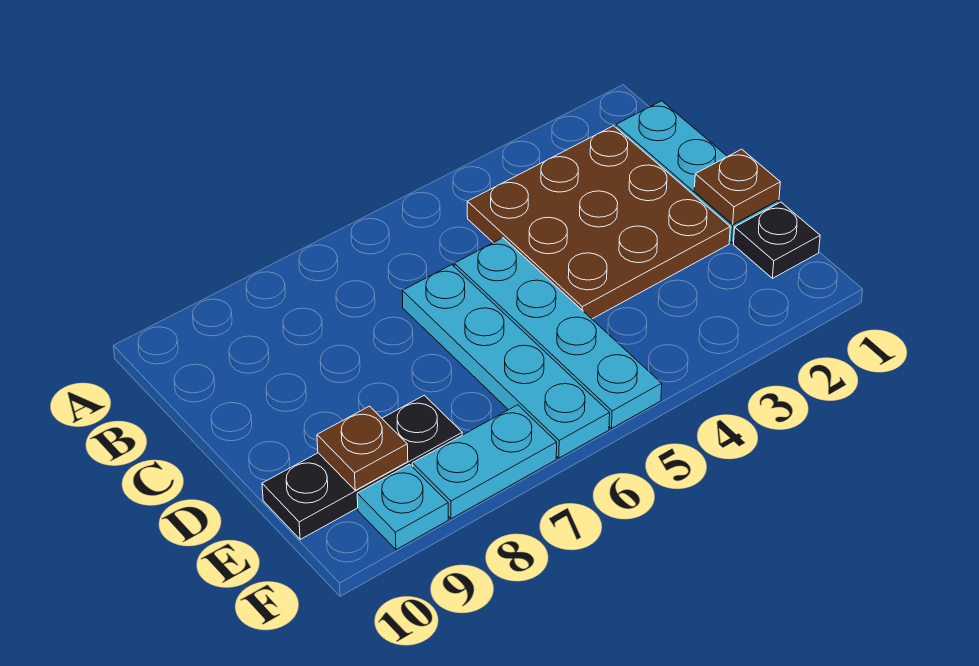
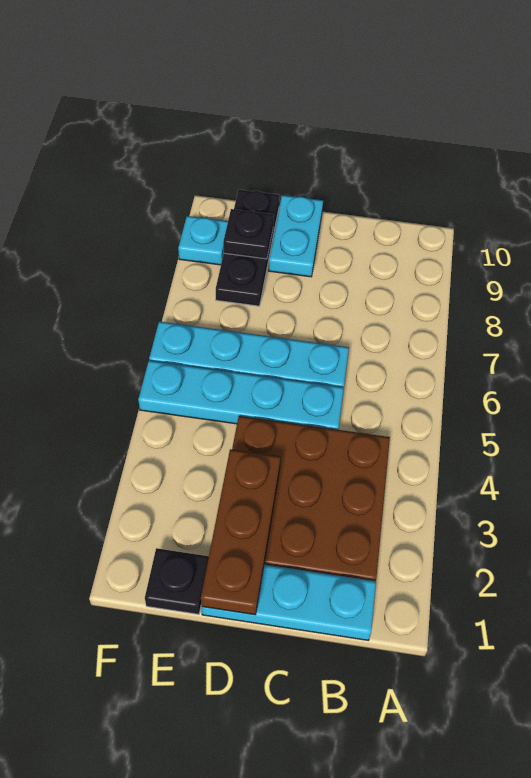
brown 1x1 plate [694,149,780,224] -> brown 1x3 plate [201,449,281,615]
brown 1x1 plate [317,406,408,490] -> black 1x1 plate [223,209,274,259]
cyan 1x2 plate [412,405,557,519] -> cyan 1x2 plate moved to [269,195,323,277]

